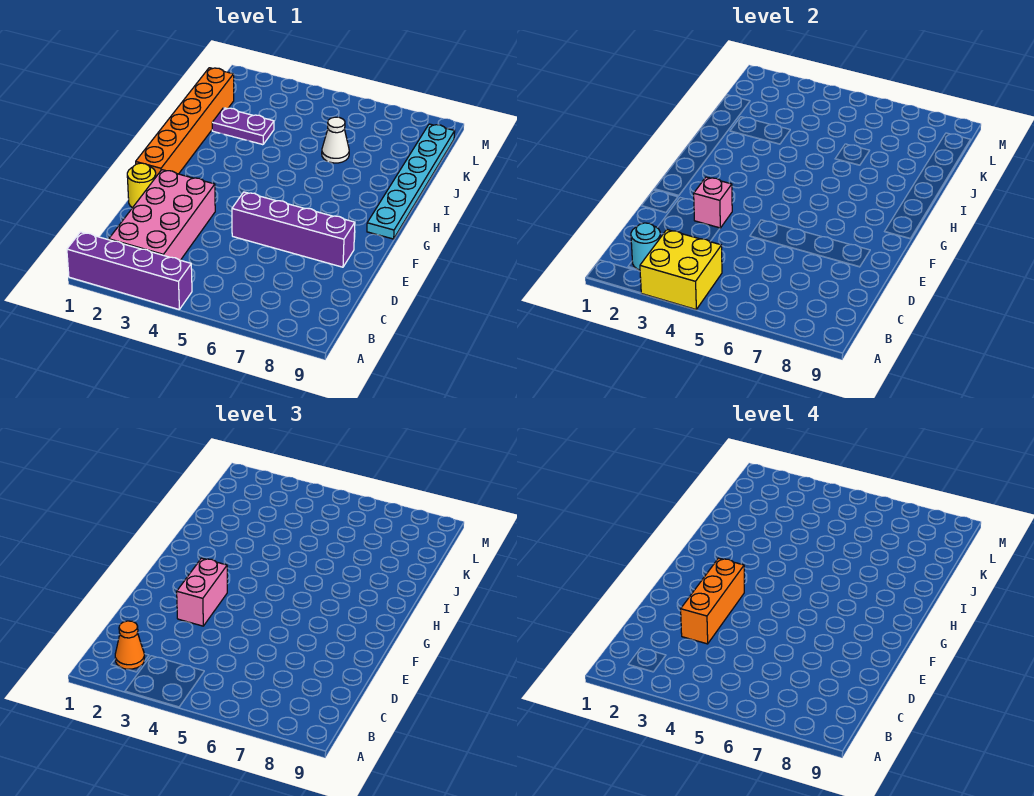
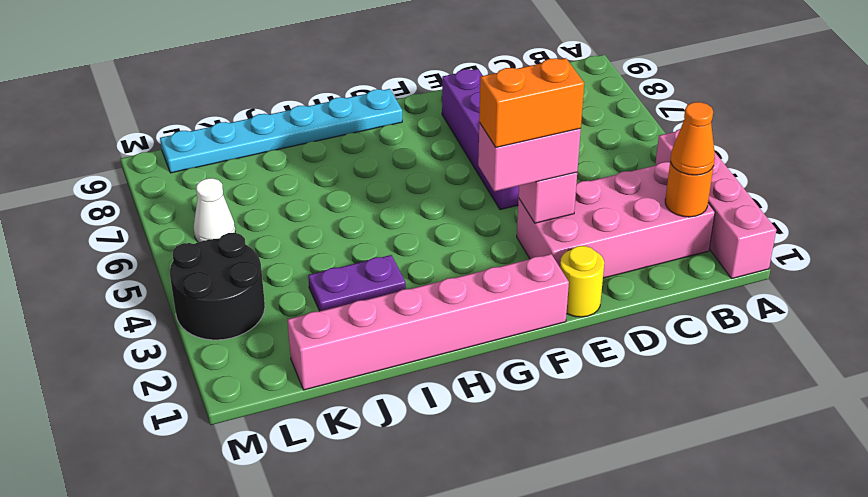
purple 1x4 brick [67,232,192,309] -> pink 1x4 brick [655,129,776,278]
yellow 2x2 brick [640,230,722,309] -> none
cyan 1x1 round brick [631,223,660,270] -> orange 1x1 round brick [665,160,713,217]
orange 1x3 brick [681,558,744,644] -> orange 1x2 brick [479,58,584,147]
orange 1x6 brick [136,68,234,176] -> pink 1x6 brick [287,254,569,390]
purple 1x2 plate [212,108,274,145] -> purple 1x2 plate turned to [308,255,406,311]
white 1x1 cone [322,117,349,163] -> white 1x1 cone moved to [193,178,235,242]
none -> black 2x2 round brick [170,233,265,340]

